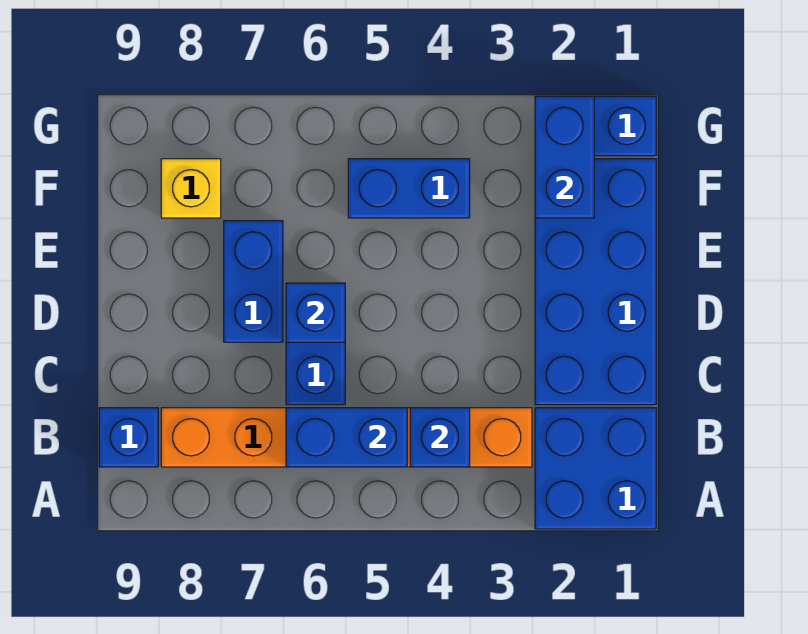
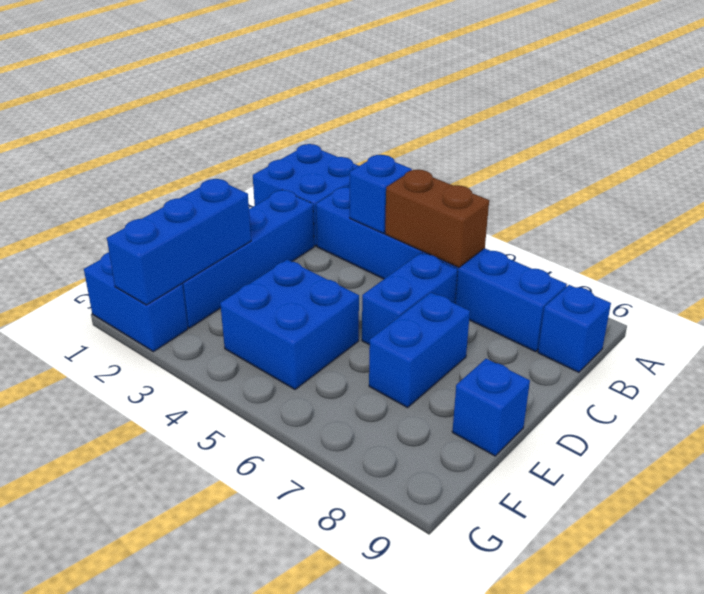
orange 1x6 brick [161,408,532,467] -> blue 1x6 brick [316,187,567,352]
blue 1x2 brick [286,408,407,467] -> brown 1x2 brick [385,170,489,267]
blue 2x4 brick [535,159,656,405] -> blue 1x4 brick [182,190,314,328]
blue 1x1 brick [286,283,345,342] -> blue 1x1 brick moved to [452,359,530,456]
blue 1x2 brick [535,96,594,218] -> blue 1x3 brick [107,179,251,305]
blue 1x2 brick [348,159,470,218] -> blue 2x2 brick [220,260,359,389]
yellow 1x1 brick [161,159,221,218] -> none

